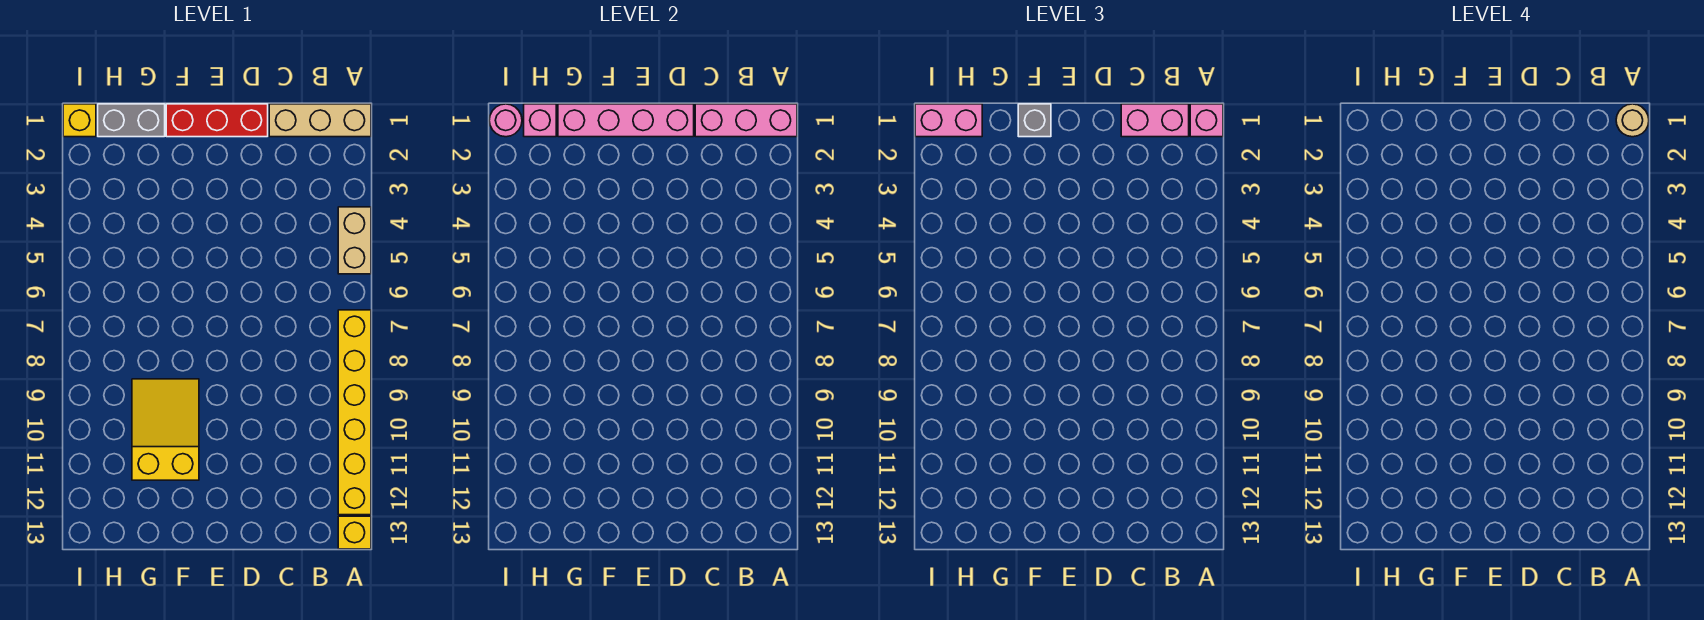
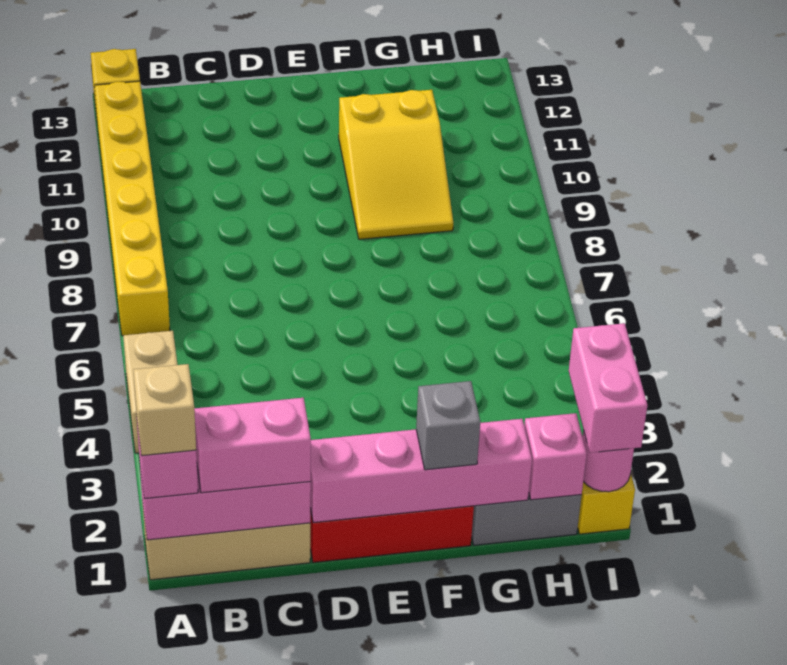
tan 1x1 round brick [1616,104,1649,137] -> tan 1x1 brick [133,364,196,456]
pink 1x2 brick [915,104,982,137] -> pink 1x2 brick turned to [569,323,647,453]

